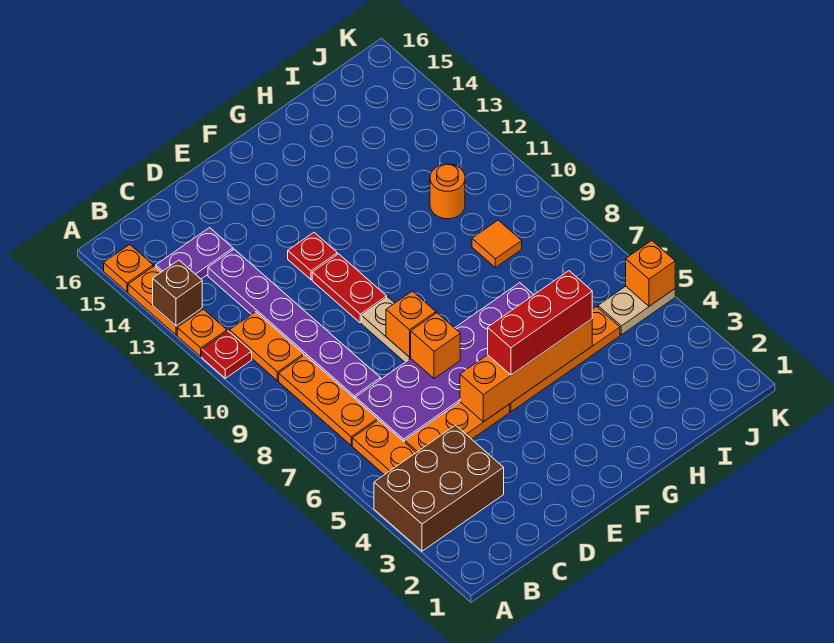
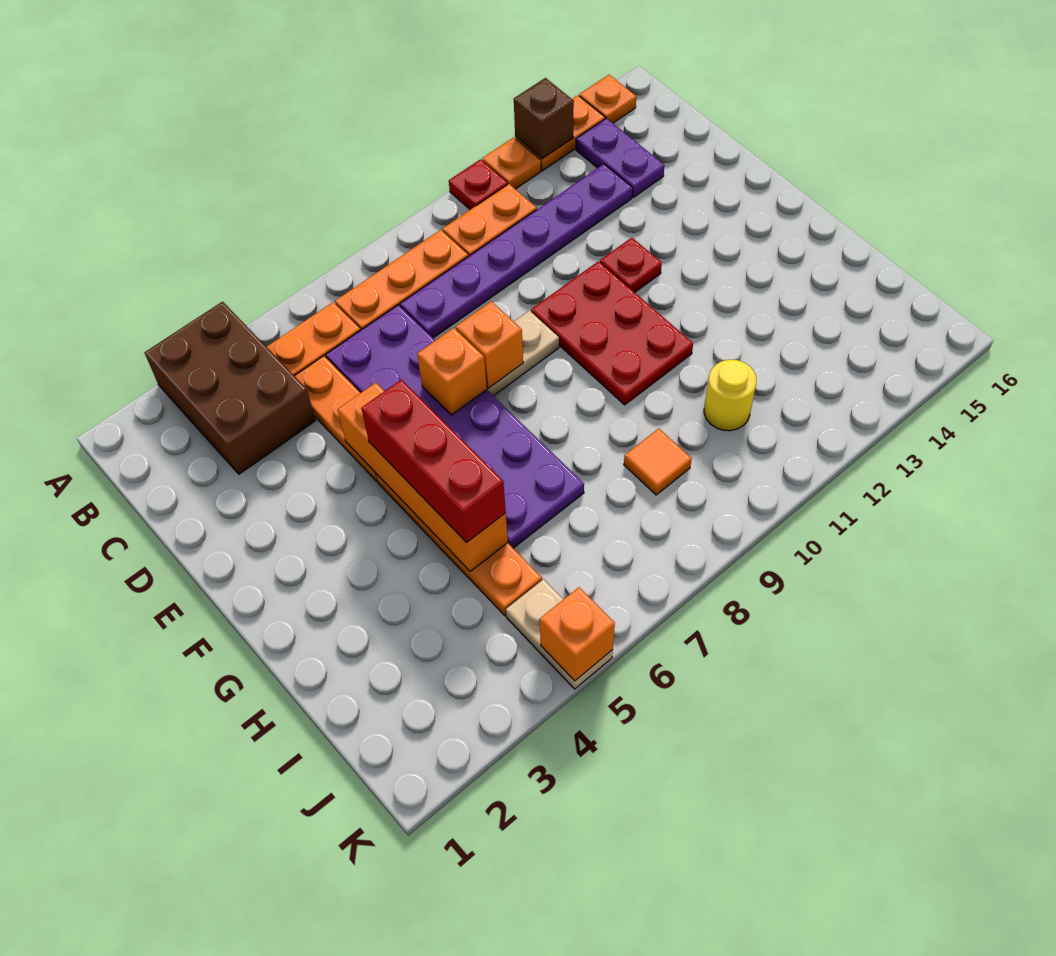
red 1x2 plate [312,254,387,323] -> red 2x3 plate [531,261,693,405]
orange 1x1 round brick [430,164,465,219] -> yellow 1x1 round brick [704,360,756,431]

